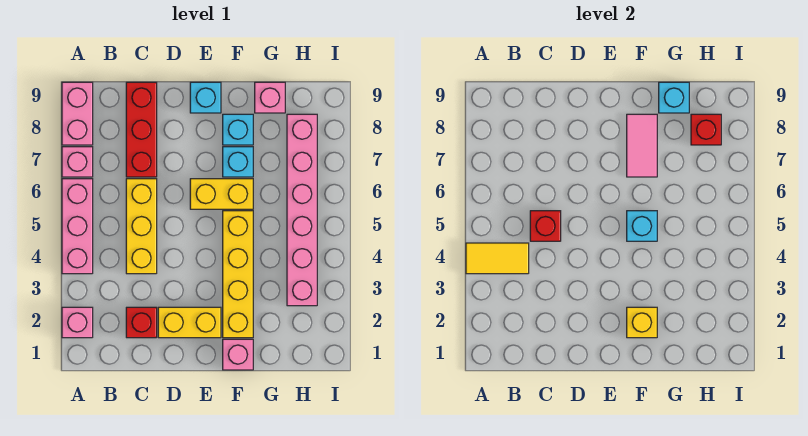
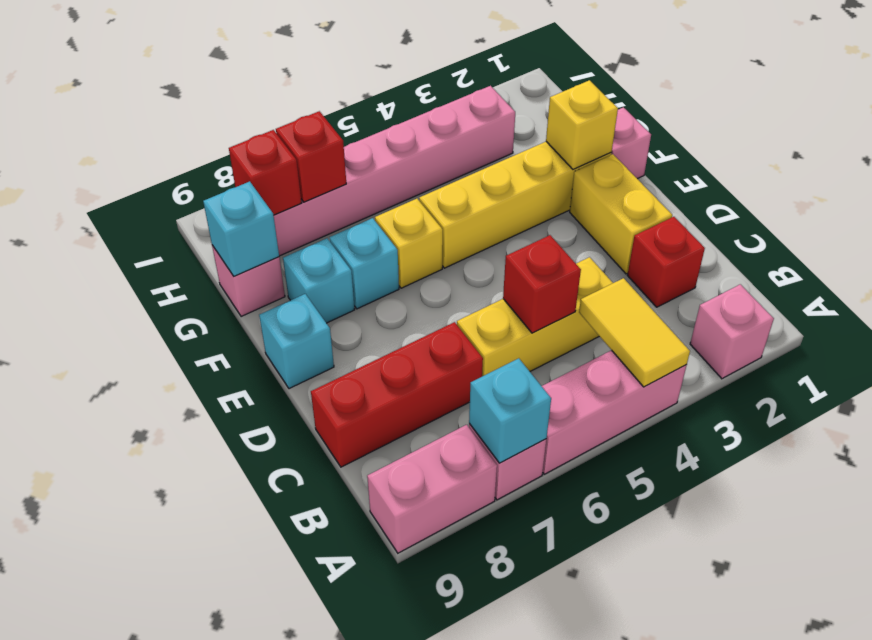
yellow 1x2 brick [190,179,253,209] -> yellow 1x1 brick [375,199,443,288]
cyan 1x1 brick [627,211,657,241] -> cyan 1x1 brick moved to [469,358,551,463]
pink 1x2 tile [627,114,657,177] -> none
none -> red 1x1 brick [276,111,346,202]

